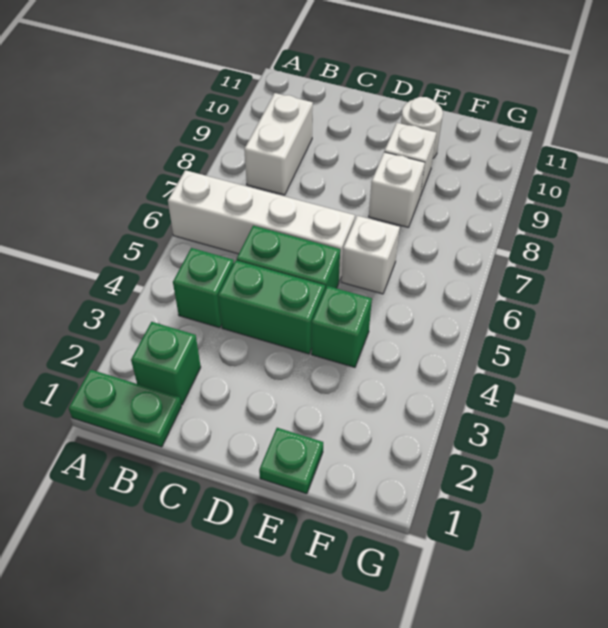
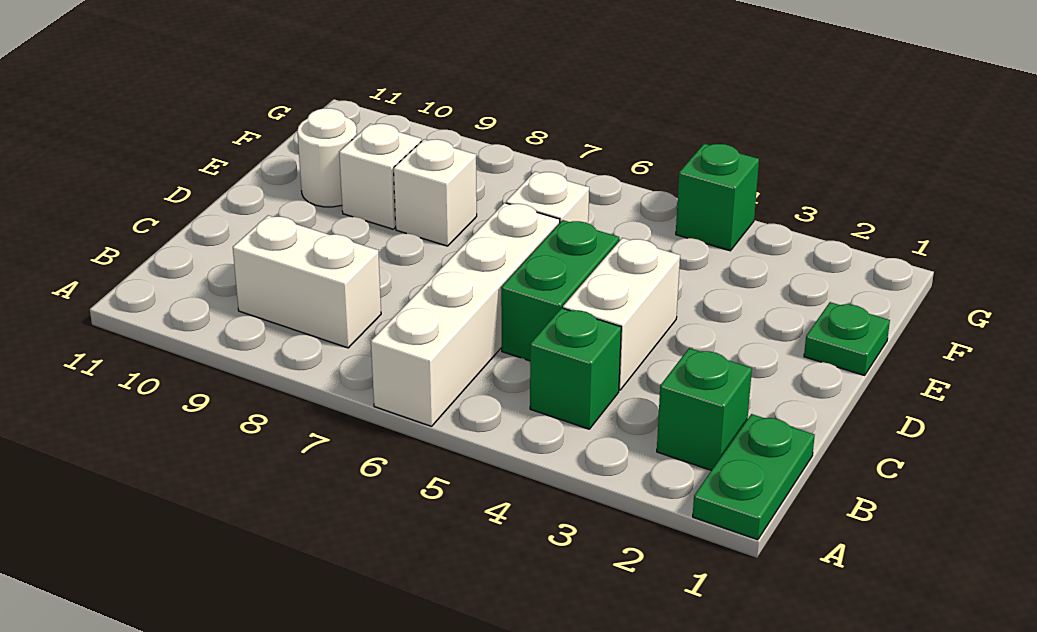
green 1x2 brick [218,260,325,354] -> white 1x2 brick [563,238,680,390]
green 1x1 brick [311,286,372,367] -> green 1x1 brick moved to [676,144,759,251]

